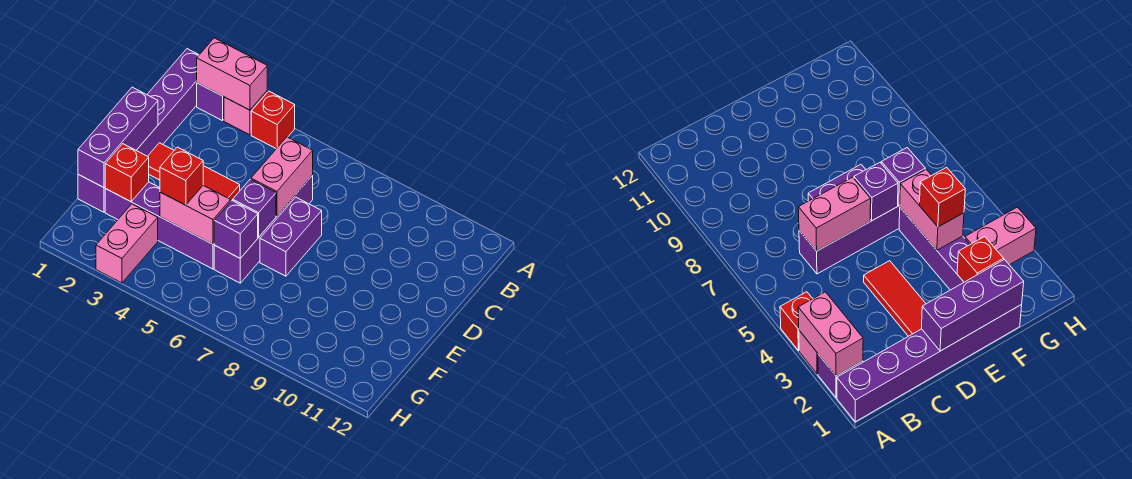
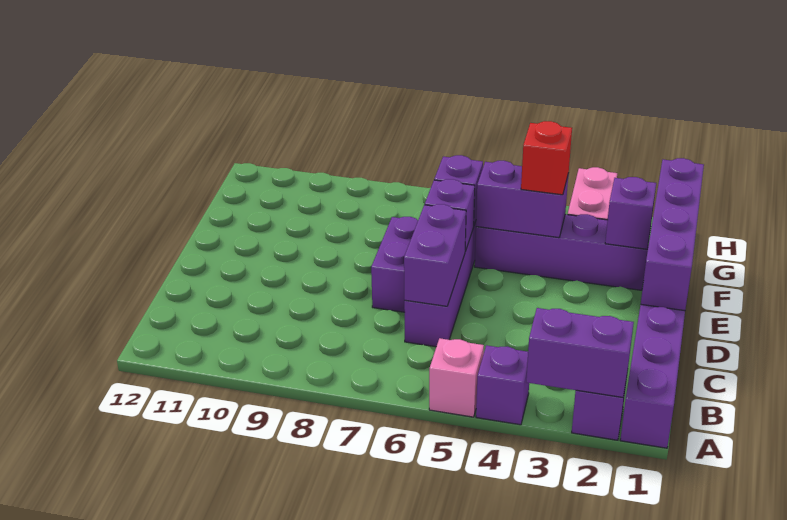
pink 1x2 brick [197,38,267,110] -> purple 1x2 brick [526,308,634,397]
pink 1x1 brick [224,91,267,135] -> pink 1x1 brick moved to [429,338,484,417]
red 1x1 brick [251,91,295,149] -> purple 1x1 brick [476,345,529,425]
pink 1x2 brick [251,137,313,216] -> purple 1x2 brick [404,204,466,306]
purple 1x3 brick [78,87,158,188] -> purple 1x4 brick [641,158,704,311]
red 1x3 tile [148,143,240,201] -> none
red 1x1 brick [105,144,149,202] -> purple 1x1 brick [605,177,656,249]
pink 1x2 brick [160,186,231,244] -> purple 1x2 brick [476,161,569,238]

